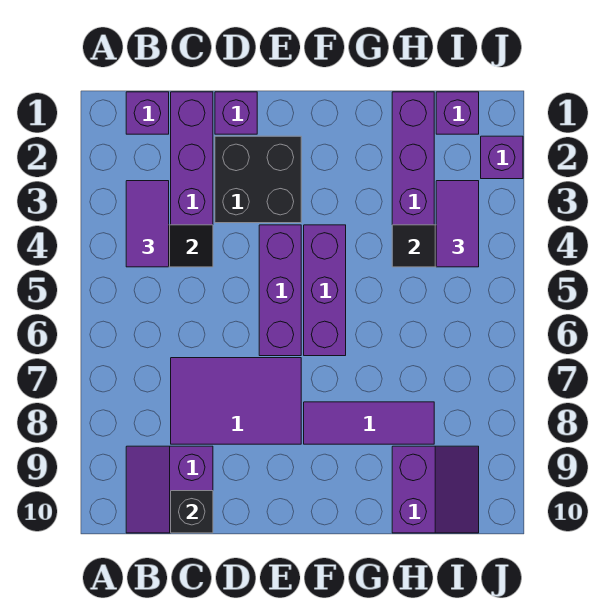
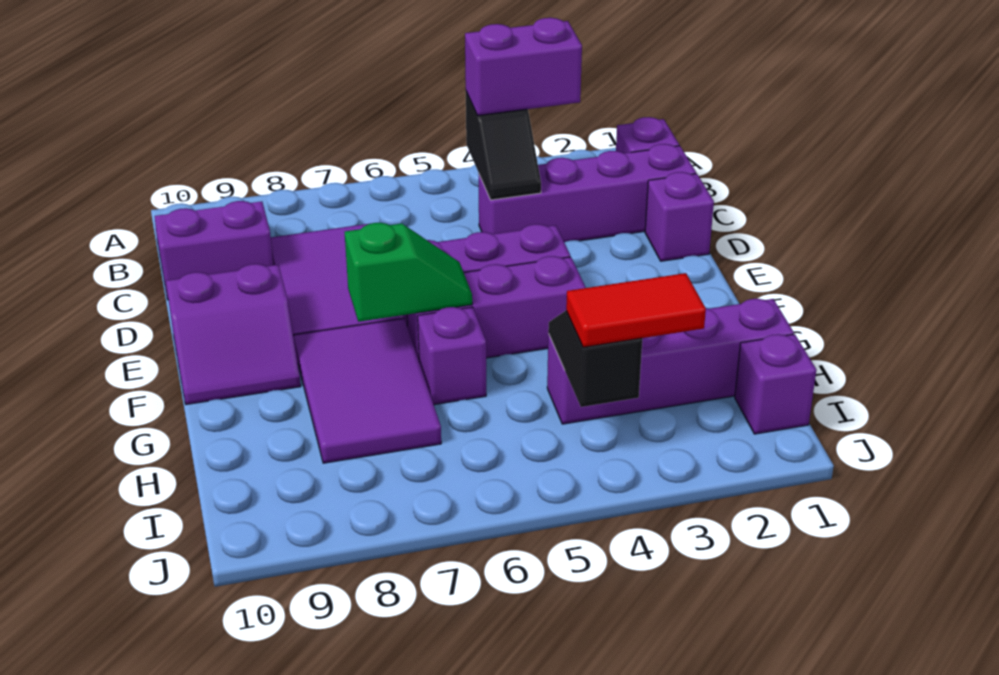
purple 1x2 tile [126,181,169,267] -> purple 1x2 brick [465,18,582,116]
black 1x1 brick [171,491,213,533] -> none
black 2x2 brick [215,136,301,223] -> none
none -> green 1x2 slope [345,223,472,322]
purple 1x3 tile [304,402,434,444] -> purple 2x3 tile [293,318,441,463]
purple 2x2 slope [392,446,479,533] -> purple 2x2 slope moved to [166,264,301,405]
purple 1x2 tile [436,181,479,267] -> red 1x2 tile [566,273,706,347]
purple 1x1 brick [481,136,523,179] -> purple 1x1 brick moved to [418,307,486,405]

